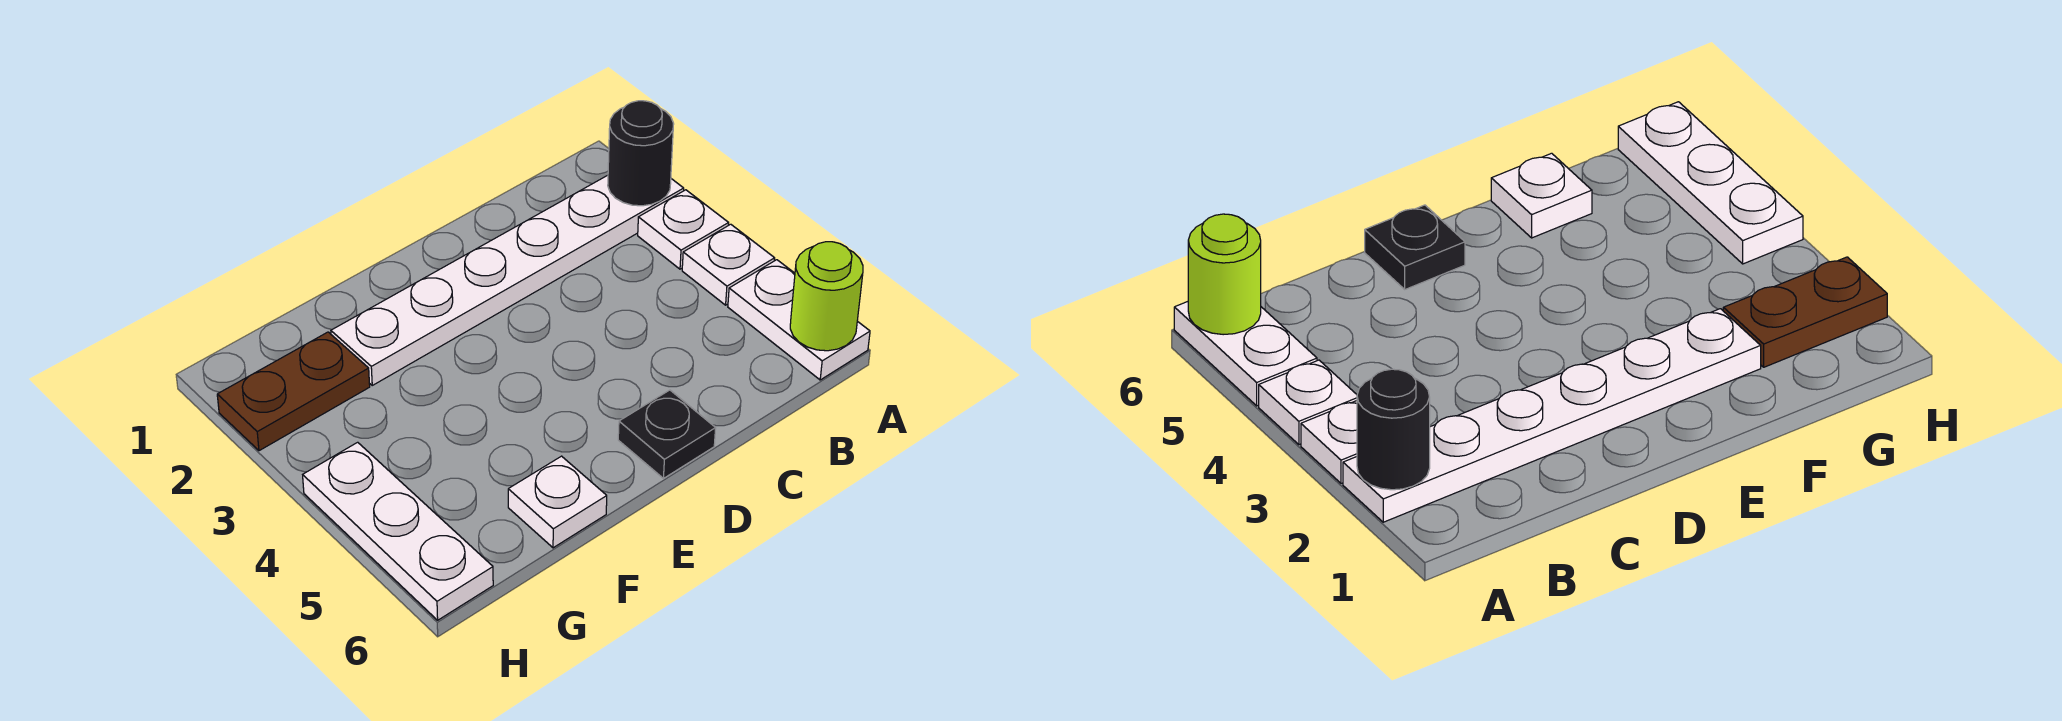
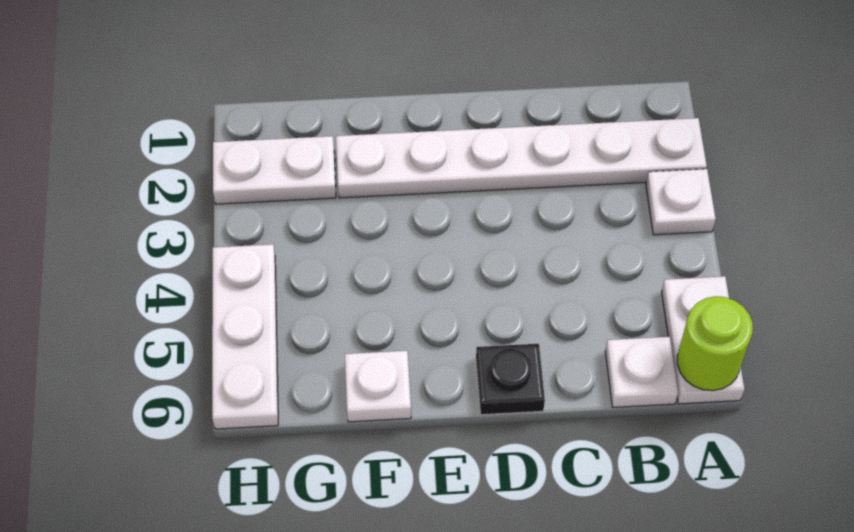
black 1x1 round brick [608,101,674,206] -> none
white 1x1 plate [682,224,775,305] -> white 1x1 plate moved to [605,337,678,407]
brown 1x2 plate [217,332,370,451] -> white 1x2 plate [213,136,336,204]

